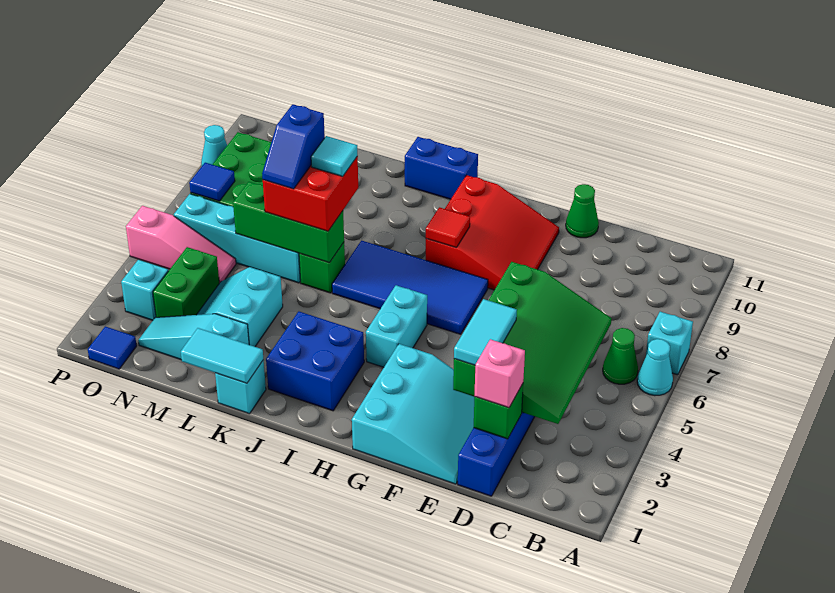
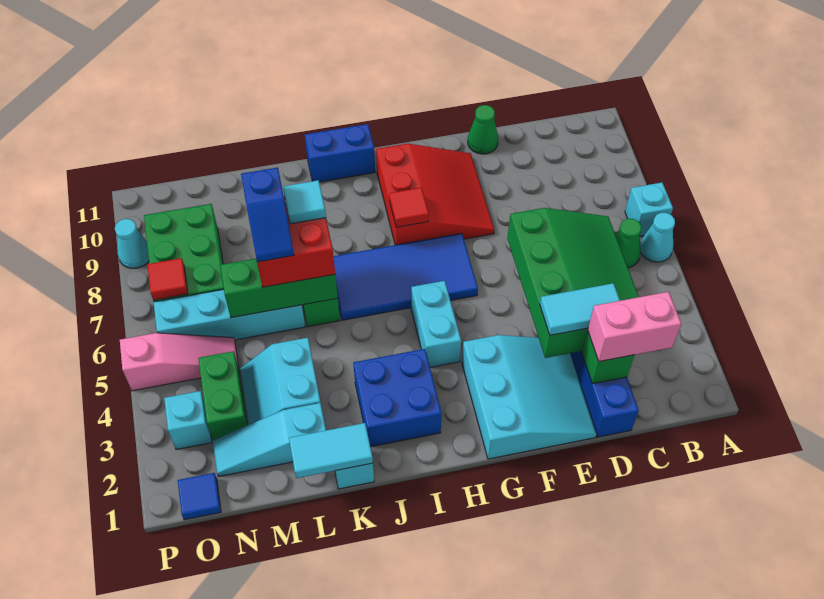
pink 1x1 brick [475,339,525,408] -> pink 1x2 brick [588,292,681,361]
cyan 1x2 tile [454,299,517,365] -> cyan 1x2 tile turned to [540,283,620,335]
blue 1x1 tile [189,163,235,201] -> red 1x1 tile [147,258,188,300]

